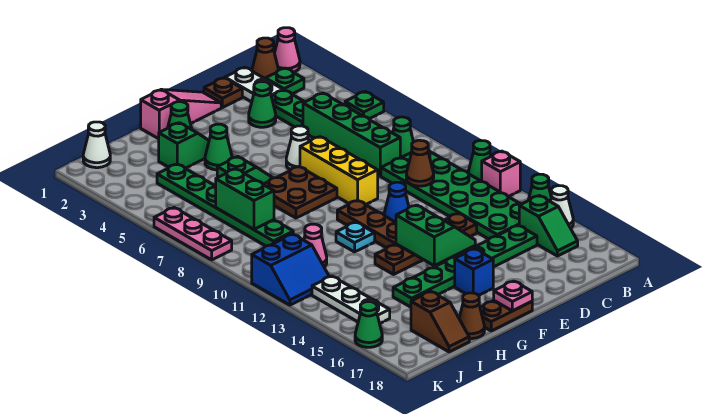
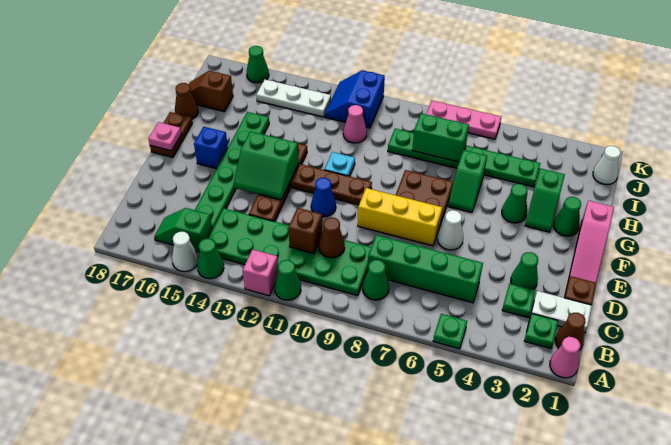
green 1x2 plate [271,90,304,127] -> green 1x1 plate [502,284,535,318]
none -> brown 1x1 brick [288,208,322,254]

